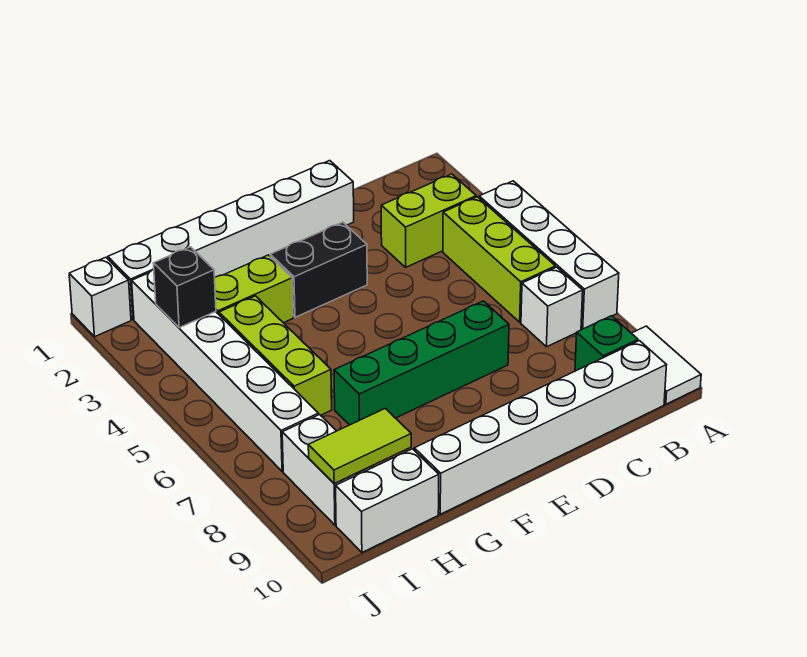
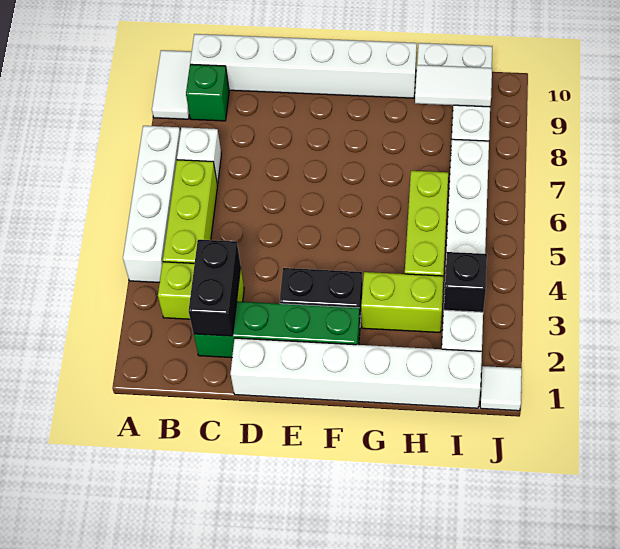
none -> black 1x2 brick [189,240,241,336]
green 1x4 brick [334,301,509,425] -> green 1x4 brick moved to [194,302,360,358]
lime 1x2 tile [308,408,411,483] -> white 1x2 tile [415,65,492,107]
white 1x1 brick [69,257,131,336] -> white 1x1 tile [480,366,522,411]

